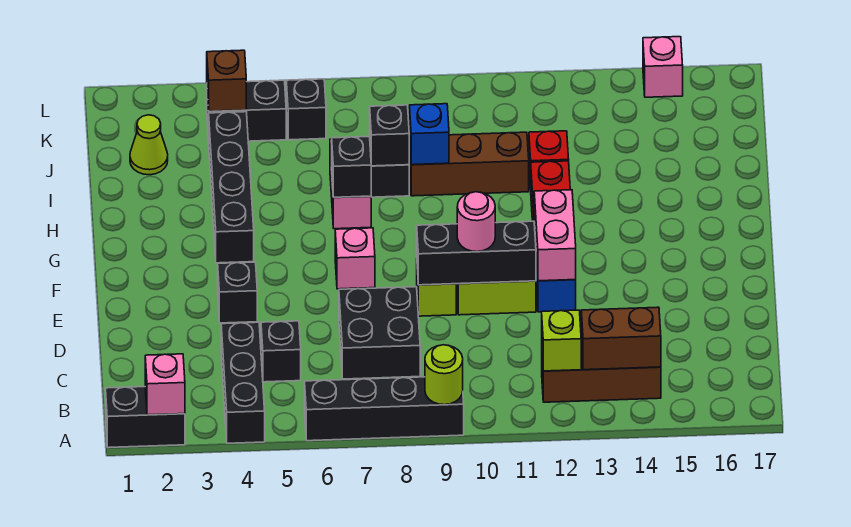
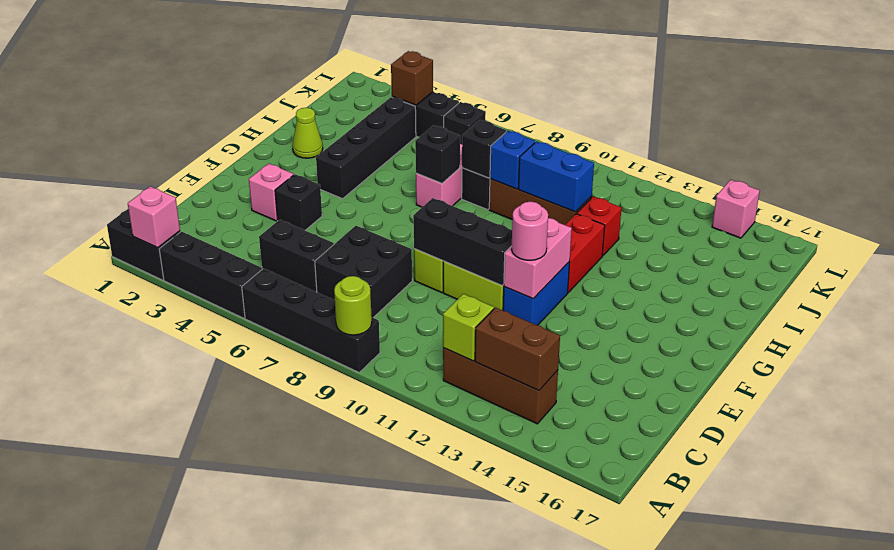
black 1x3 brick [221,322,265,443] -> black 1x3 brick turned to [159,232,262,318]
black 1x1 brick [261,321,301,382] -> black 1x2 brick [259,220,334,292]
pink 1x1 round brick [457,192,495,252] -> pink 1x1 round brick moved to [511,202,548,260]
pink 1x1 brick [335,228,375,289] -> pink 1x1 brick moved to [249,163,294,221]
none -> blue 1x2 brick [519,141,594,212]
lime 1x1 cone [130,115,168,175] -> lime 1x1 cone moved to [293,108,323,158]

